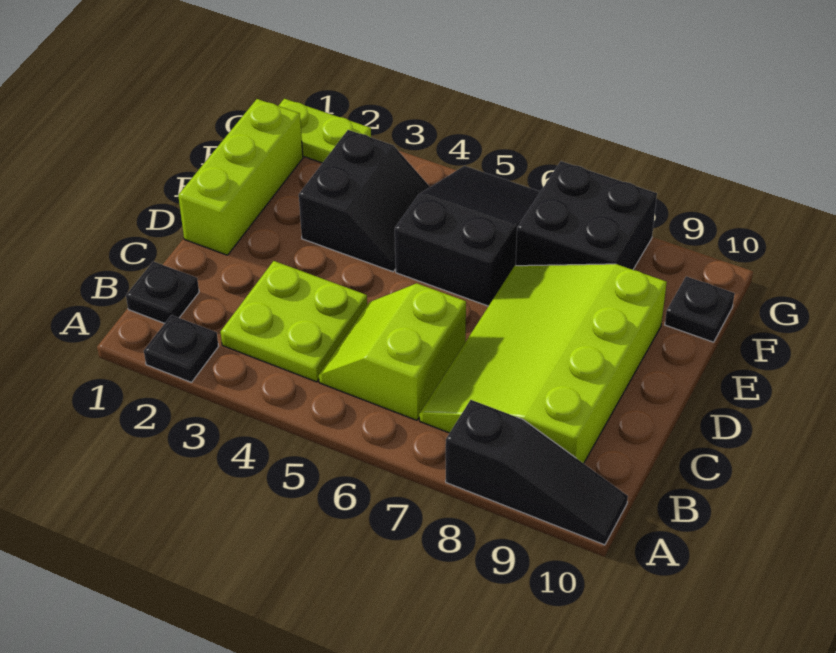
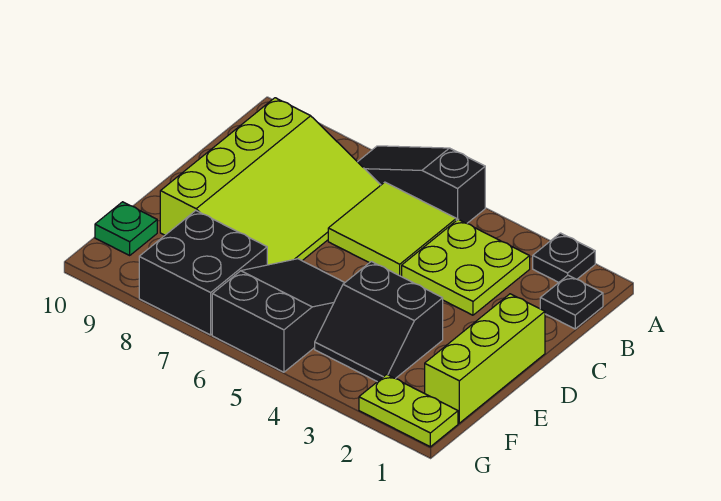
black 1x3 slope [446,400,628,545] -> black 1x3 slope moved to [358,146,485,223]
lime 2x2 slope [319,283,466,420] -> lime 2x2 tile [328,182,456,277]
black 2x2 slope [299,130,430,272] -> black 2x2 slope turned to [315,261,443,382]
black 2x3 slope [395,166,540,306] -> black 2x3 slope turned to [212,259,345,372]
black 1x1 plate [665,276,735,342] -> green 1x1 plate [95,202,157,255]

